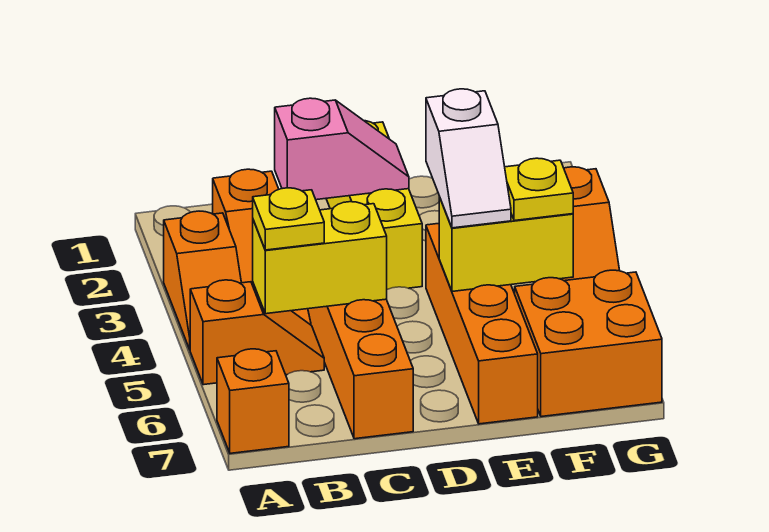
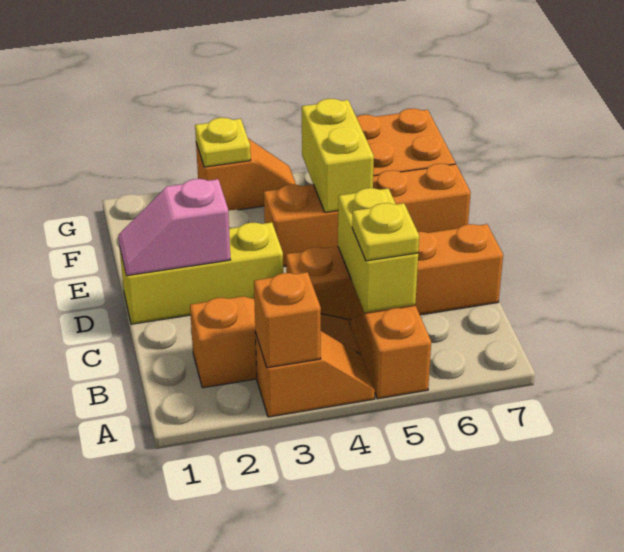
orange 1x1 brick [217,349,289,453] -> orange 1x1 brick moved to [254,272,321,368]
pink 1x2 slope [275,98,409,200] -> pink 1x2 slope turned to [118,179,230,276]
white 1x2 slope [426,89,511,228] -> none
yellow 1x1 plate [505,158,573,221] -> yellow 1x1 plate moved to [195,118,251,167]

